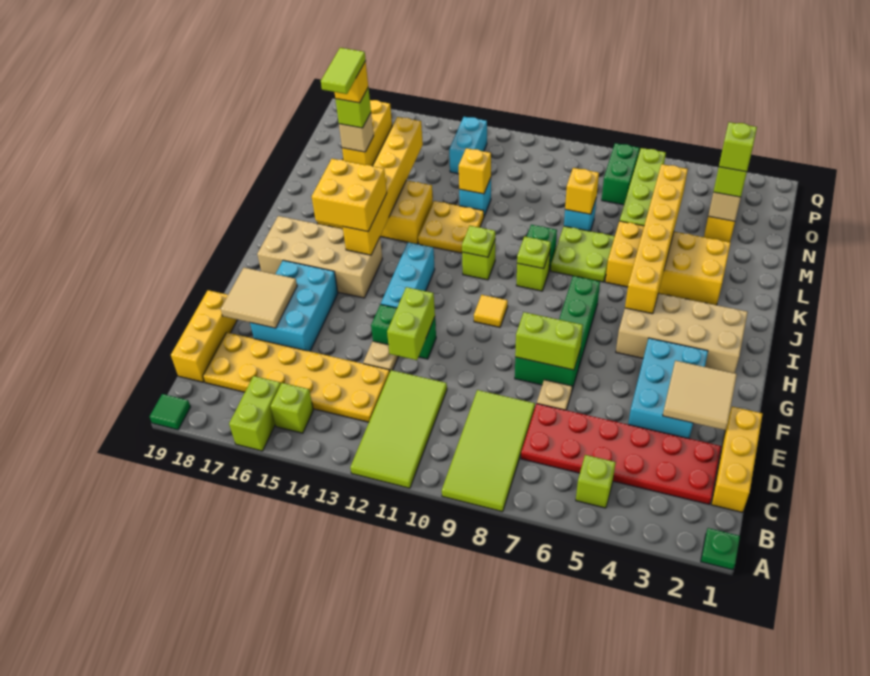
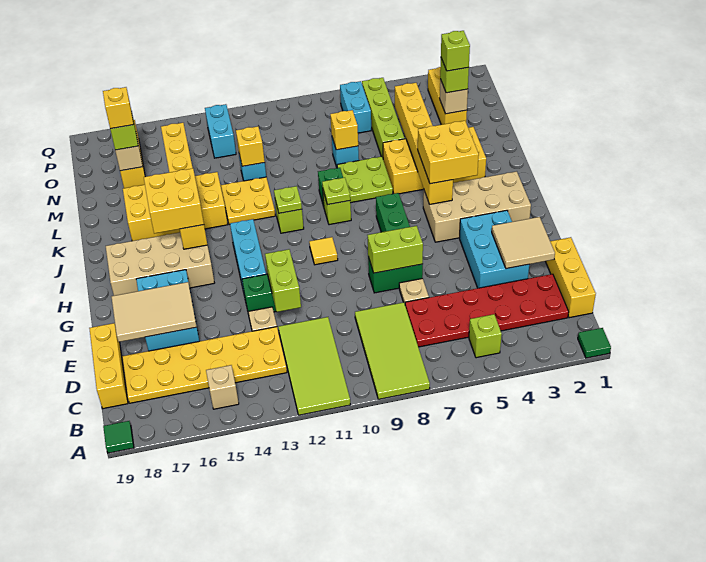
green 1x1 plate [701,528,740,570] -> green 1x1 tile [578,328,611,358]
lime 1x2 brick [229,376,281,451] -> none
lime 1x1 brick [271,383,313,433] -> tan 1x1 brick [206,365,239,409]
tan 2x2 tile [221,268,297,328] -> tan 2x3 tile [111,282,197,342]
none -> yellow 2x2 brick [418,121,479,184]
lime 1x2 tile [321,48,366,94] -> none
green 1x2 brick [602,143,639,205] -> cyan 1x2 brick [340,81,371,133]

